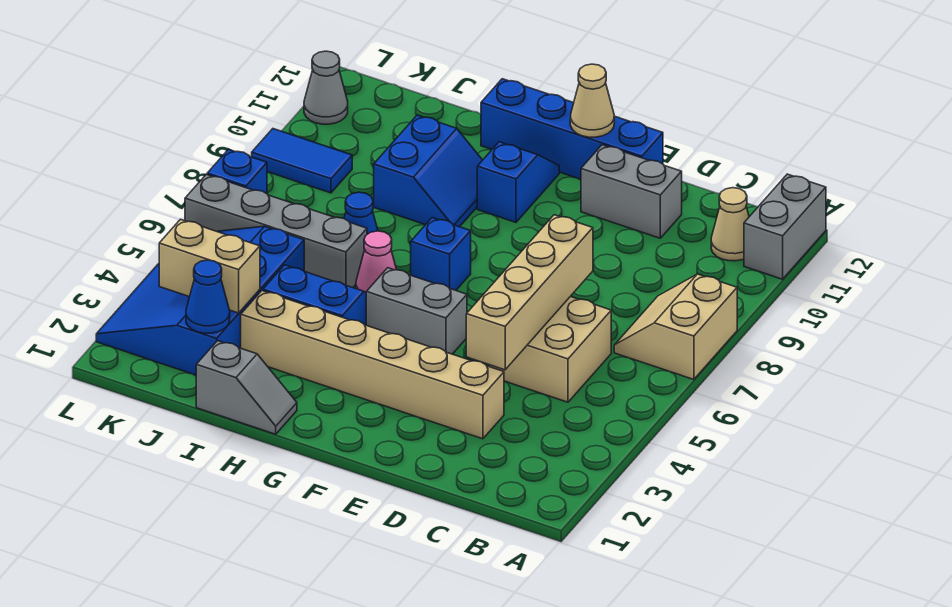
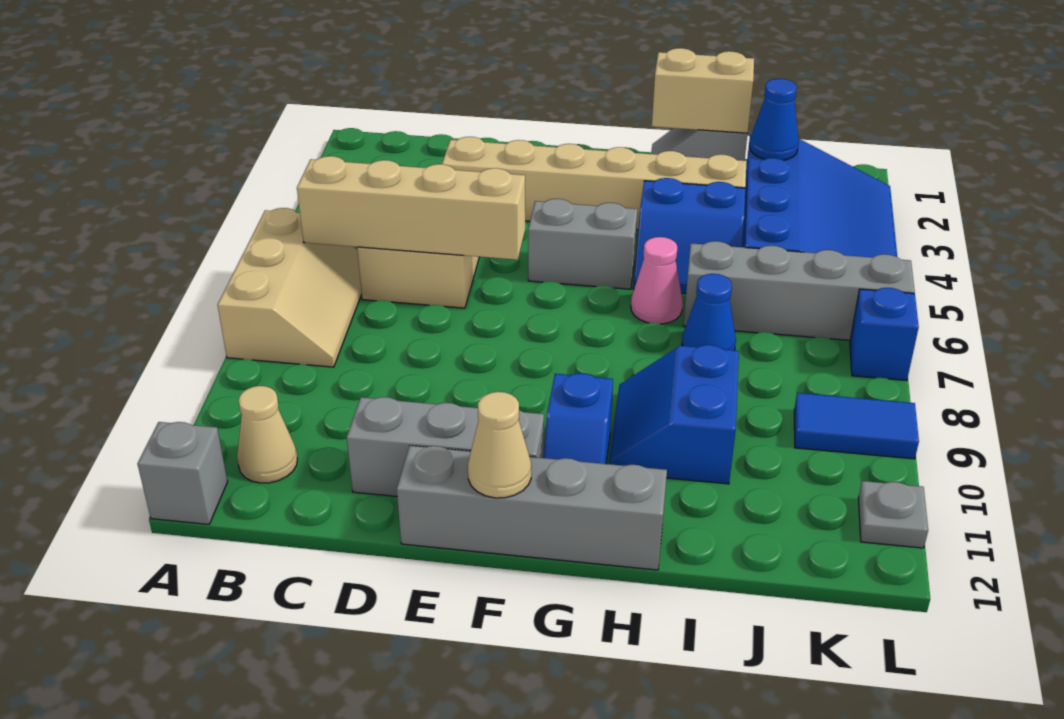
tan 2x2 slope [614,274,737,380] -> tan 2x3 slope [218,208,362,367]
grey 1x2 brick [744,174,826,279] -> grey 1x1 brick [138,422,228,524]
tan 1x4 brick [466,215,593,370] -> tan 1x4 brick turned to [297,156,525,260]
grey 1x2 brick [581,145,682,238] -> grey 1x3 brick [347,397,544,496]
blue 1x4 brick [481,79,663,179] -> grey 1x4 brick [397,446,667,570]
blue 1x1 brick [411,218,471,290] -> none
tan 1x2 brick [159,219,260,313] -> tan 1x2 brick moved to [652,48,754,133]
grey 1x1 cone [304,51,348,124] -> grey 1x1 plate [858,481,928,548]

